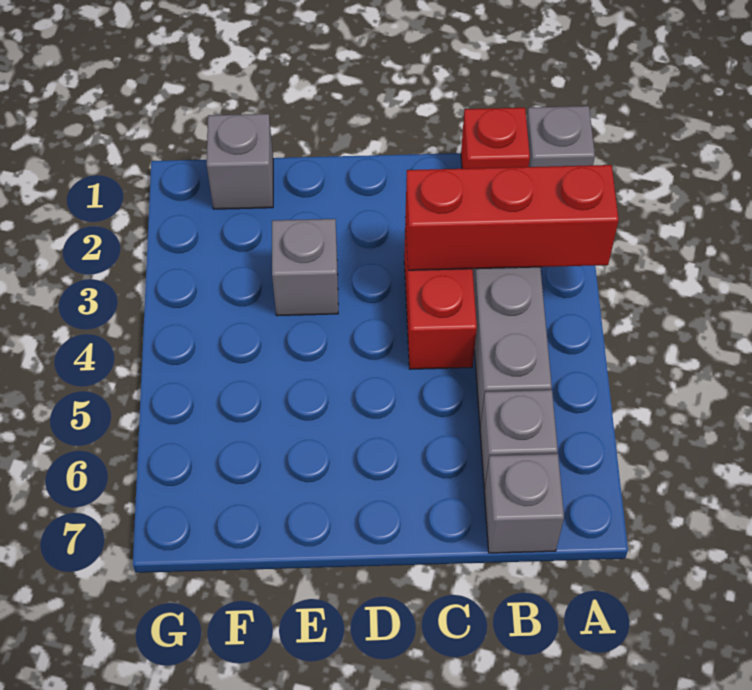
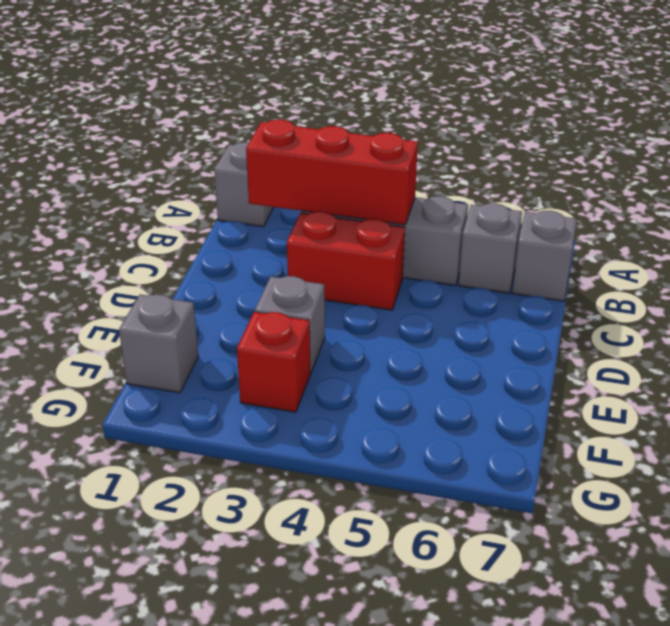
red 1x3 brick [405,165,619,270] -> red 1x3 brick turned to [246,120,418,225]
red 1x1 brick [461,108,530,169] -> red 1x1 brick moved to [237,312,311,412]

